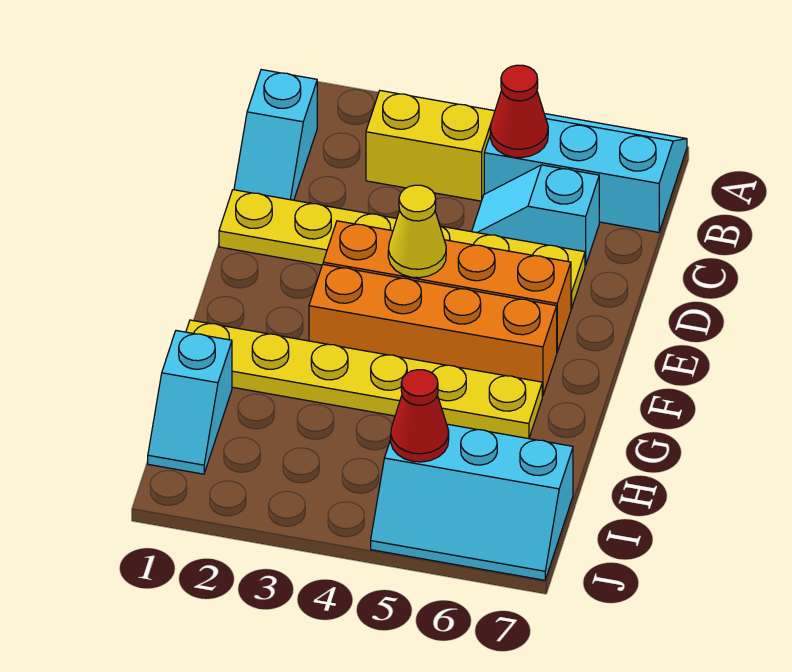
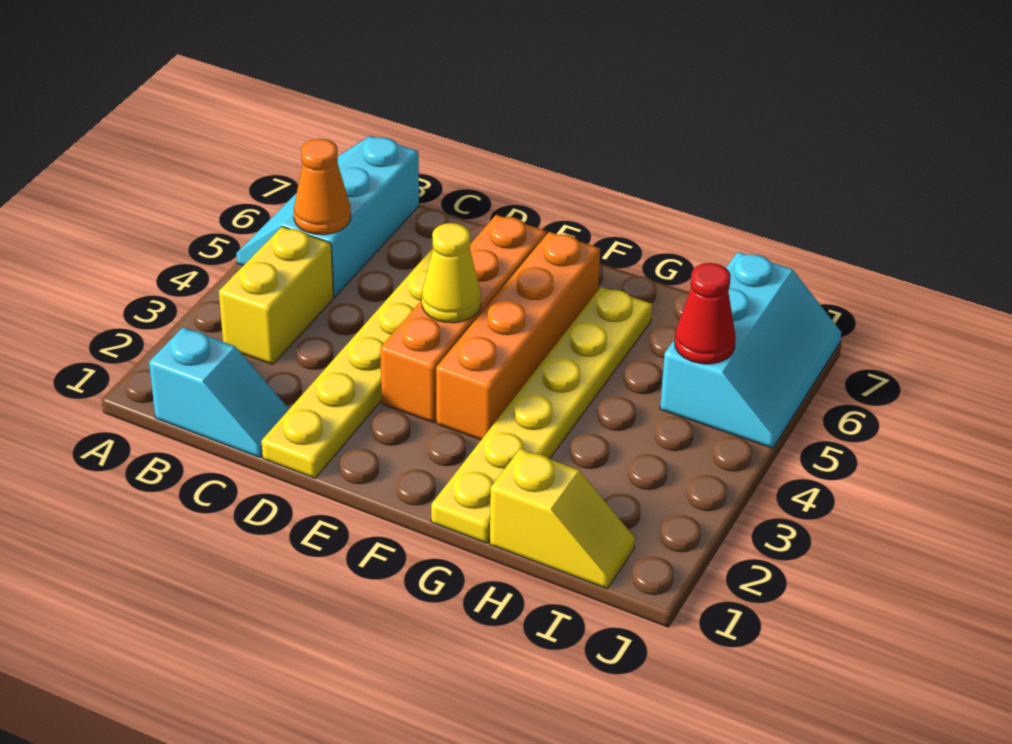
red 1x1 cone [490,65,548,158] -> orange 1x1 cone [294,139,351,235]
cyan 1x2 slope [472,165,599,266] -> none
cyan 1x2 slope [148,331,232,474] -> yellow 1x2 slope [490,449,635,589]

